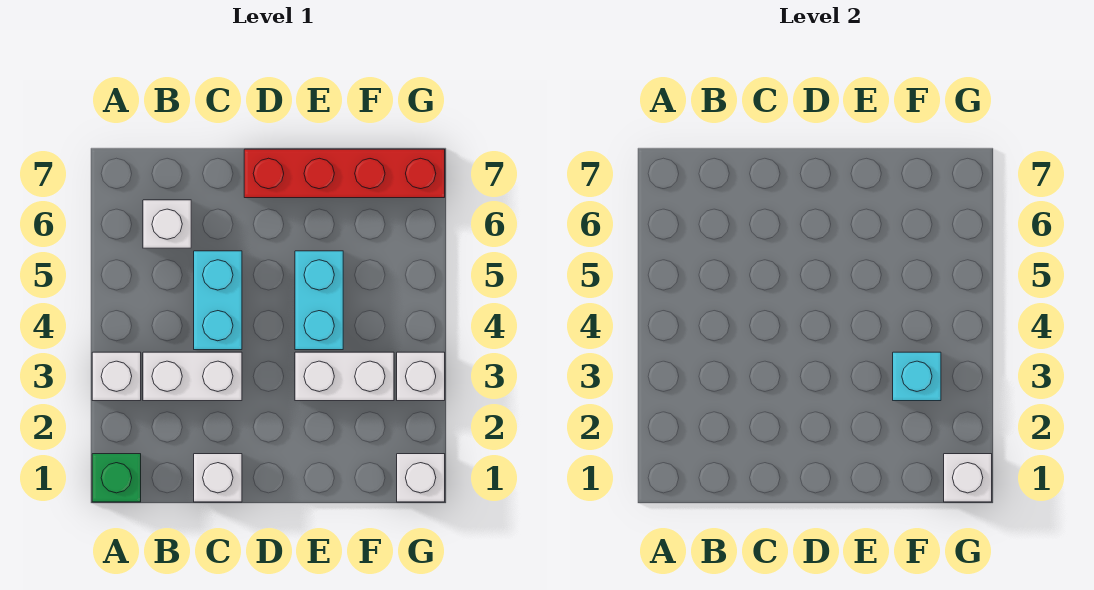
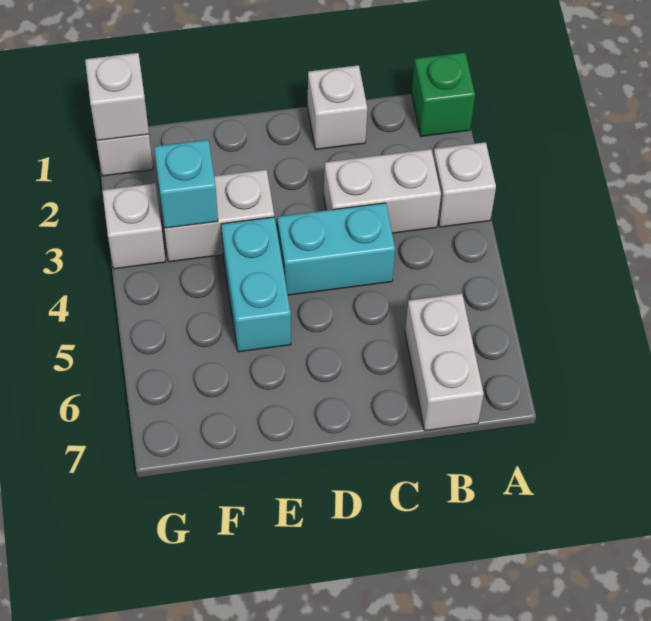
white 1x1 brick [143,200,191,248] -> white 1x2 brick [405,293,484,431]
cyan 1x2 brick [194,251,242,350] -> cyan 1x2 brick turned to [277,203,395,295]
red 1x4 brick [244,149,445,198] -> none

